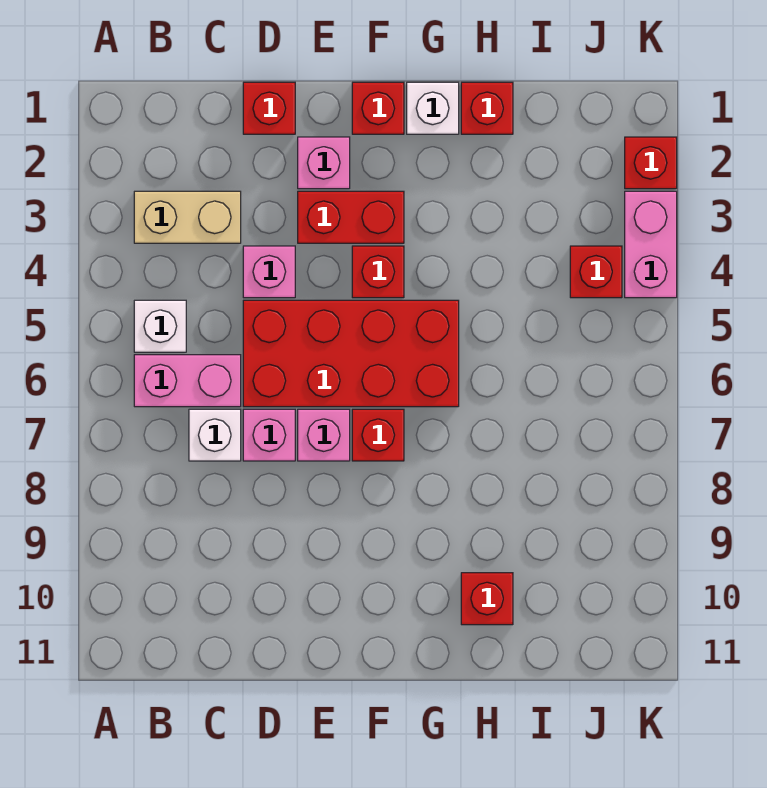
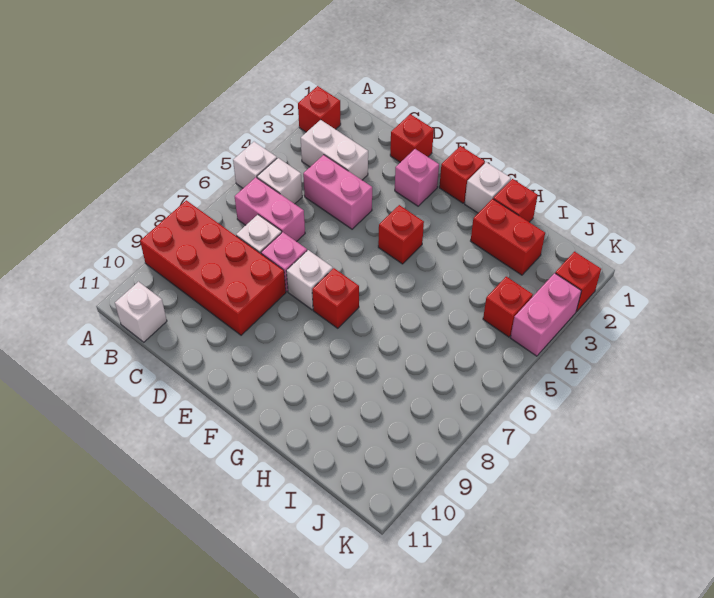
none -> white 1x1 brick [233,142,277,188]
tan 1x2 brick [134,191,241,243] -> white 1x2 brick [301,120,368,180]
none -> white 1x1 brick [115,282,167,342]
pink 1x1 brick [243,246,295,298] -> pink 1x2 brick [303,155,372,229]
red 2x4 brick [243,300,459,407] -> red 2x4 brick moved to [140,200,286,335]
red 1x2 brick [298,191,404,243] -> red 1x2 brick moved to [471,199,545,275]
pink 1x1 brick [298,409,350,461] -> white 1x1 brick [286,250,333,310]
red 1x1 brick [461,573,513,625] -> red 1x1 brick moved to [298,86,341,132]

